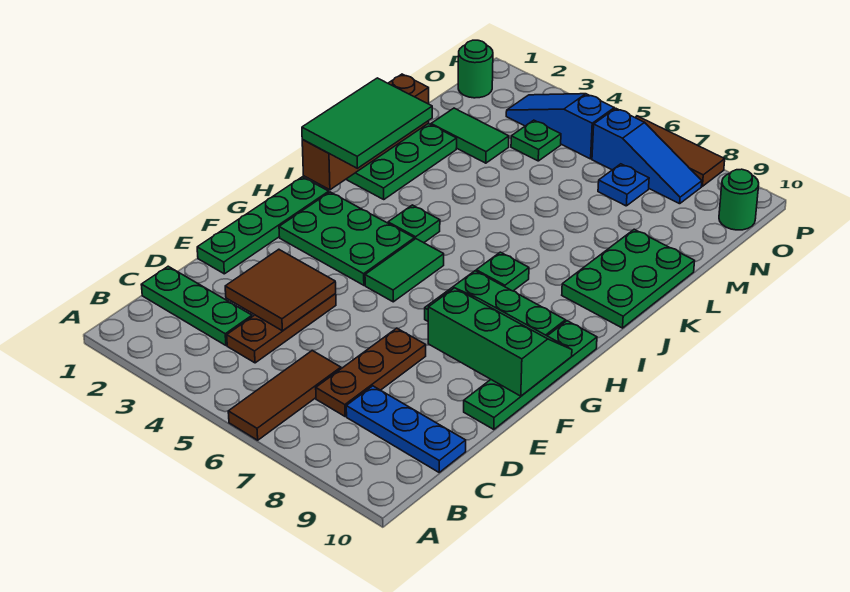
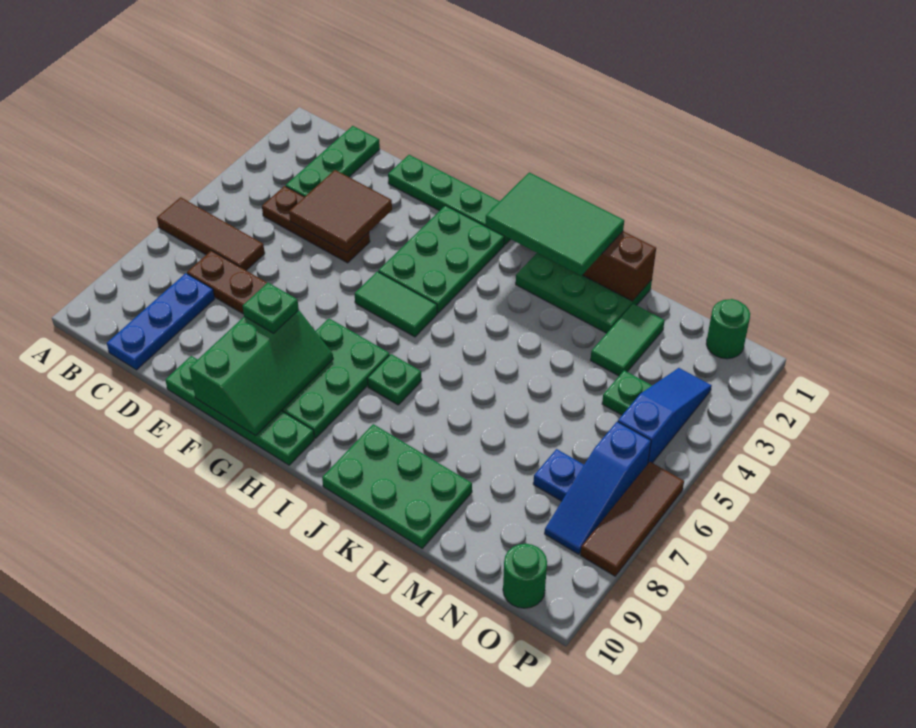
green 1x1 plate [388,205,440,243] -> green 1x1 plate moved to [243,283,299,333]

